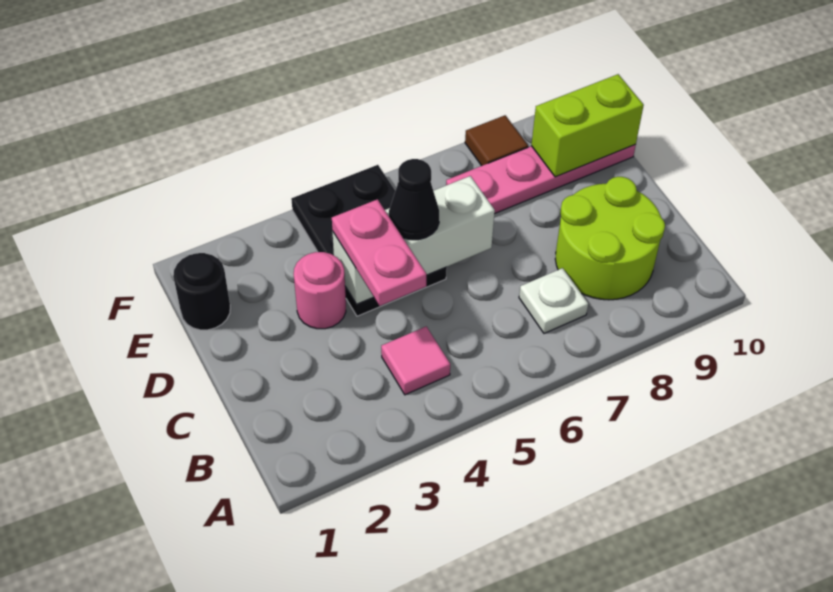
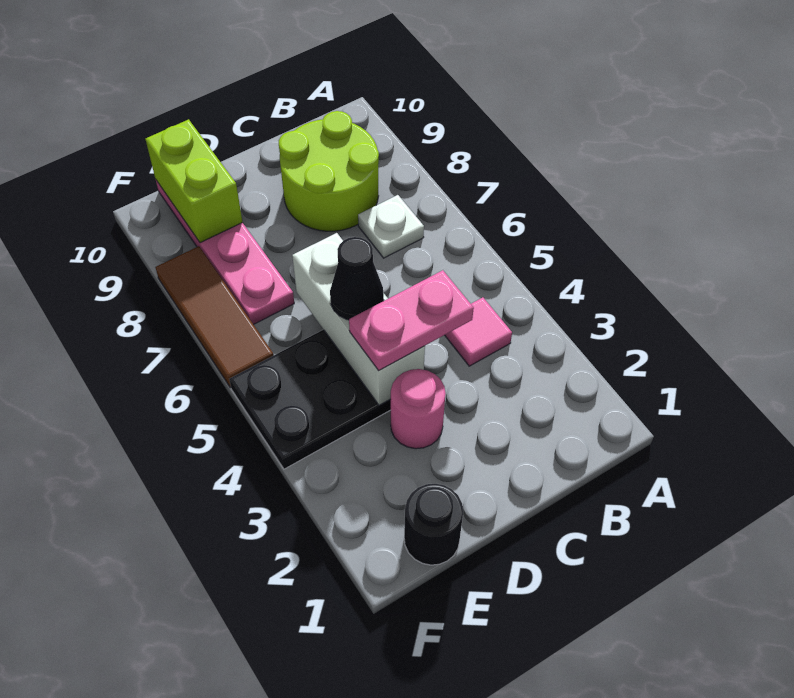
brown 1x1 tile [465,115,528,166] -> brown 1x3 tile [156,246,274,388]

